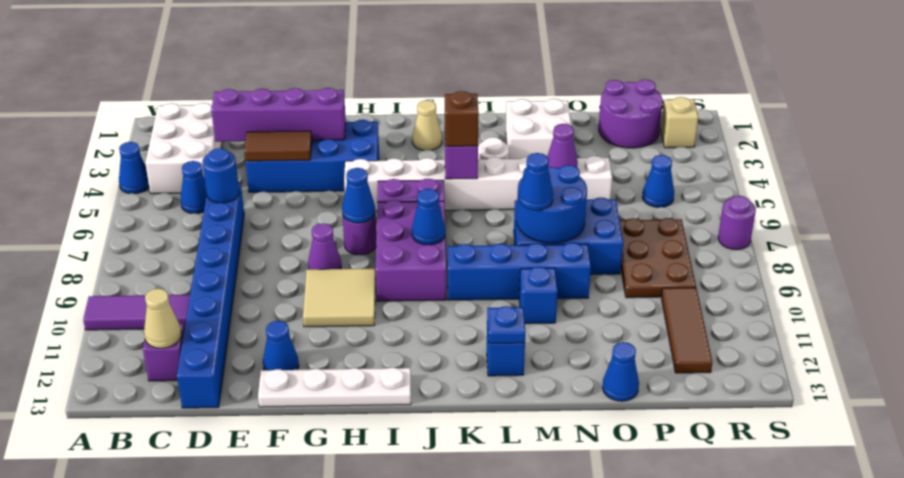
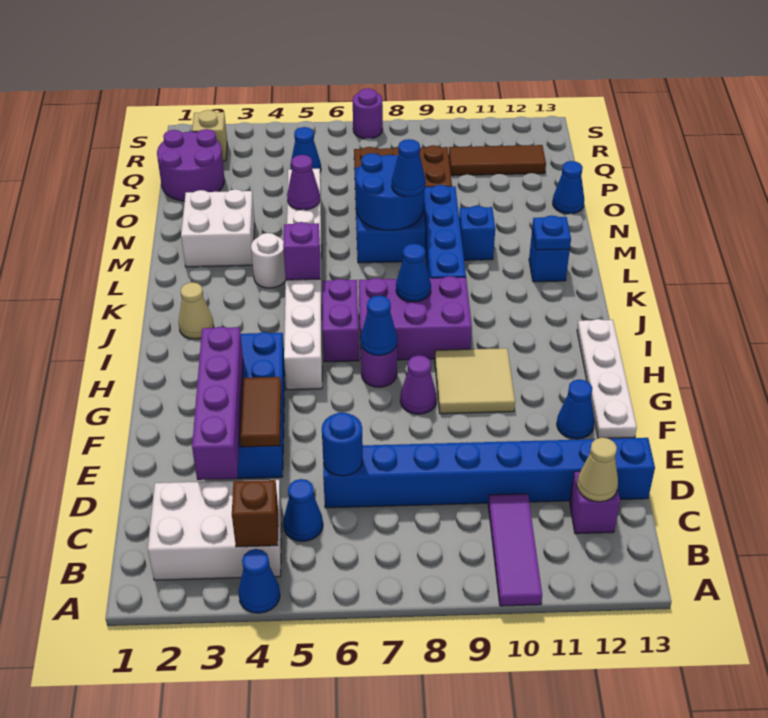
brown 1x1 brick [445,91,479,146] -> brown 1x1 brick moved to [232,480,278,547]

